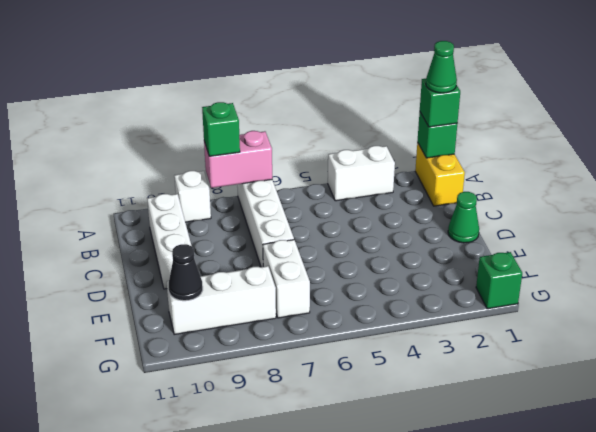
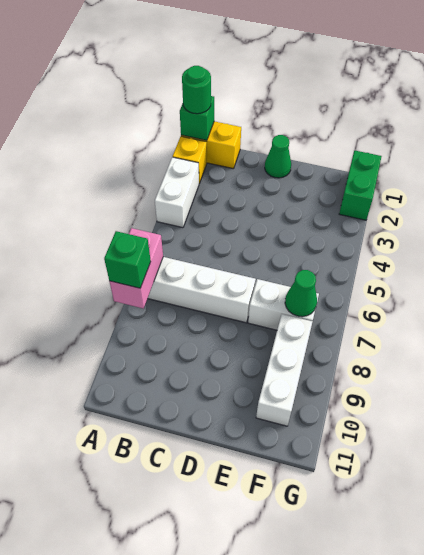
green 1x1 brick [420,79,460,127] -> green 1x1 round brick [182,66,211,114]
green 1x1 cone [426,41,457,93] -> green 1x1 cone moved to [285,270,317,317]
none -> yellow 1x1 brick [173,136,207,183]
white 1x1 brick [174,171,211,222] -> none
white 1x3 brick [147,194,191,289] -> none
black 1x1 cone [169,244,203,301] -> none
green 1x1 brick [476,252,522,309] -> green 1x2 brick [339,151,382,220]

